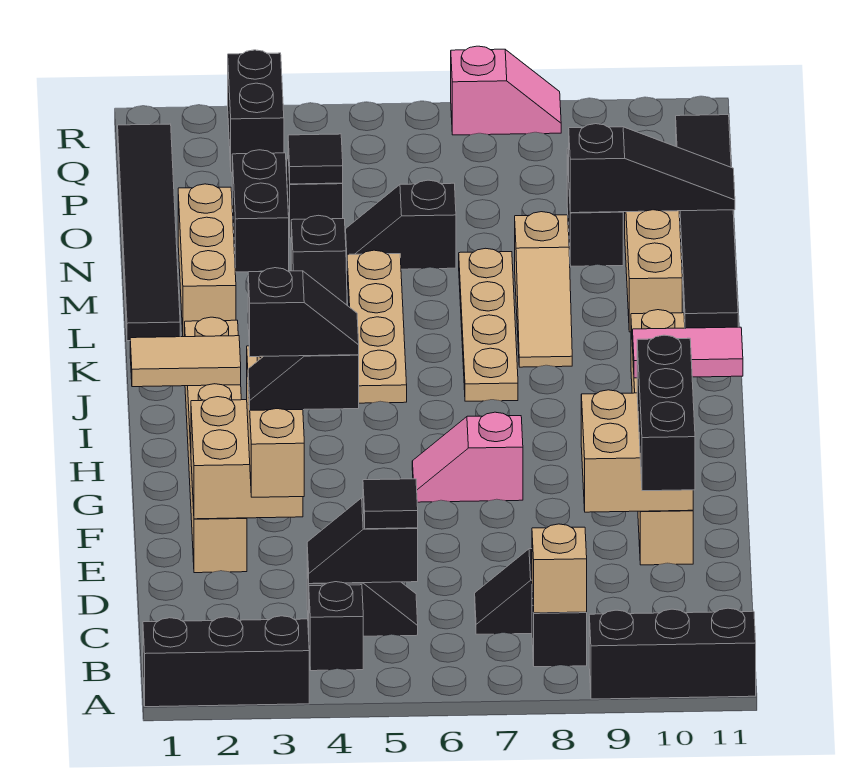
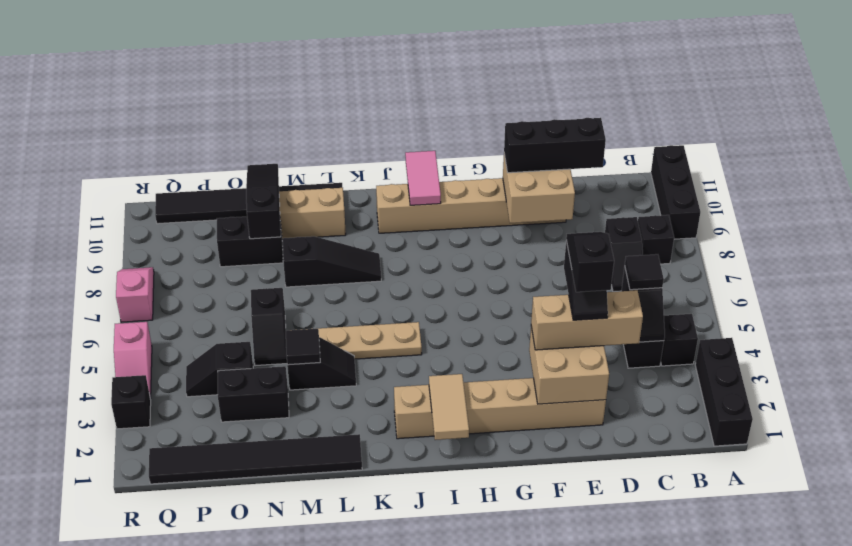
tan 1x1 brick [532,524,587,613] -> none
pink 1x2 slope [412,412,523,502] -> pink 1x2 slope moved to [114,322,152,399]
tan 1x4 plate [459,248,518,401] -> none
tan 1x3 slope [515,212,572,367] -> black 1x3 slope [282,236,381,287]
tan 1x3 brick [178,184,236,337] -> none
black 1x1 tile [288,134,343,184] -> black 1x1 tile moved to [286,329,320,365]
black 1x2 brick [228,50,284,172] -> black 1x1 brick [111,375,151,429]

